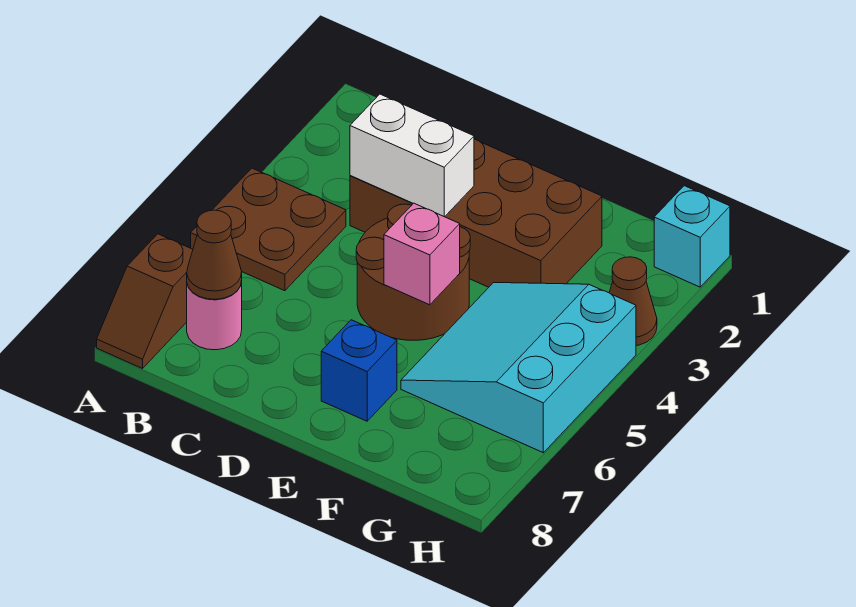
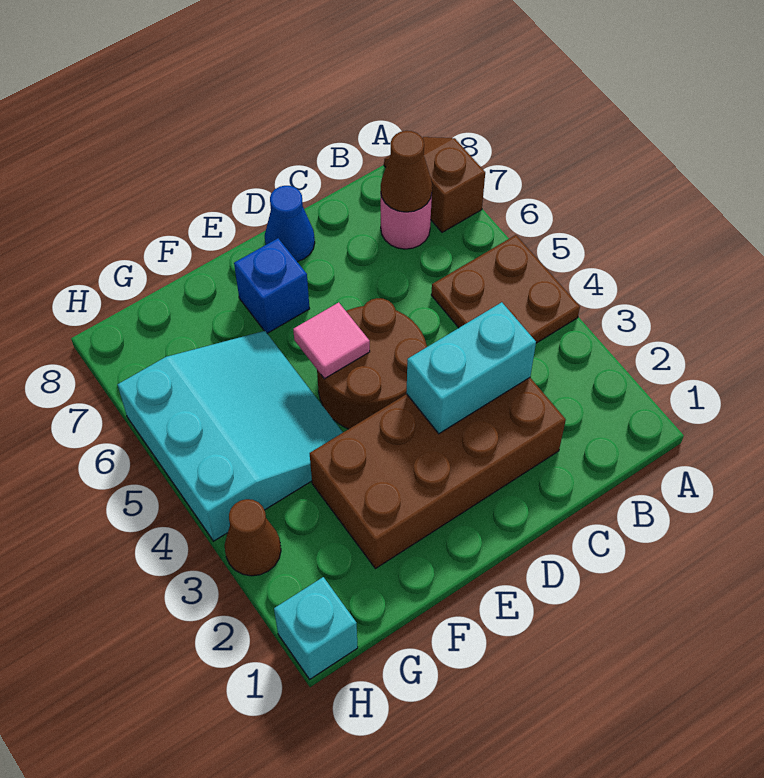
white 1x2 brick [350,94,474,217] -> cyan 1x2 brick [406,302,536,434]
none -> blue 1x1 cone [265,186,315,262]
pink 1x1 brick [384,203,460,305] -> pink 1x1 tile [293,302,370,379]

